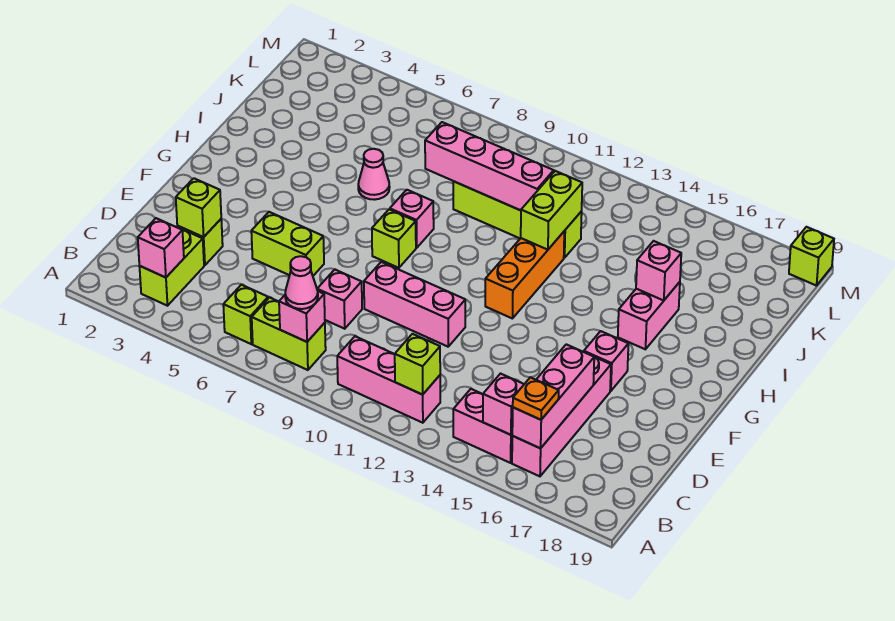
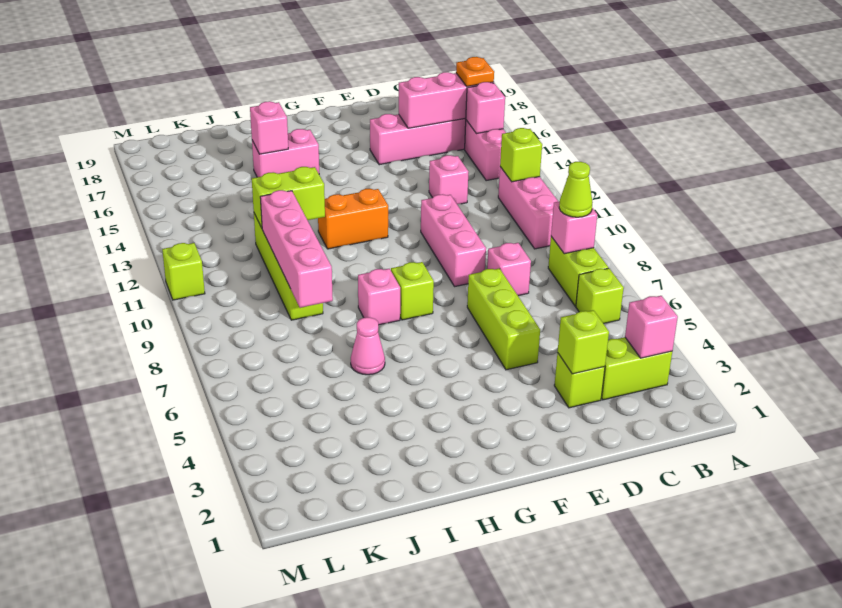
pink 1x1 cone [285,256,318,309] -> lime 1x1 cone [559,162,593,217]
lime 1x2 brick [251,212,324,276] -> lime 1x3 brick [467,268,540,370]
pink 1x1 brick [584,331,628,391] -> pink 1x1 brick moved to [429,155,469,204]
orange 1x3 brick [485,232,564,318] -> orange 1x2 brick [318,189,388,249]
lime 1x1 brick [789,227,834,286] -> lime 1x1 brick moved to [162,243,205,300]

